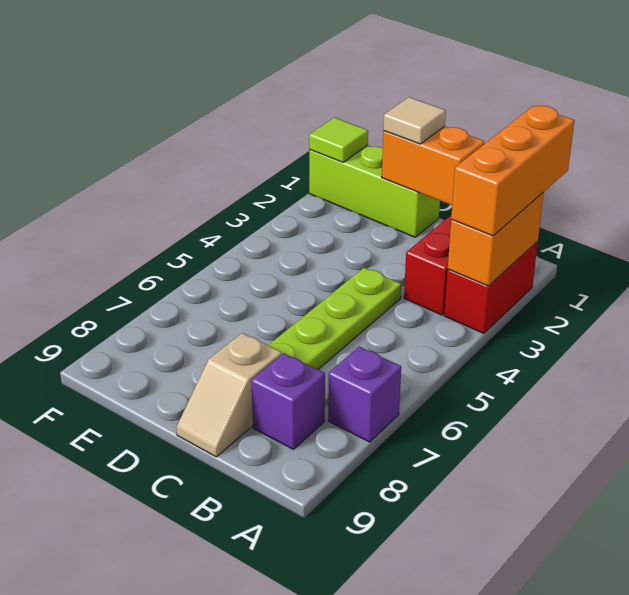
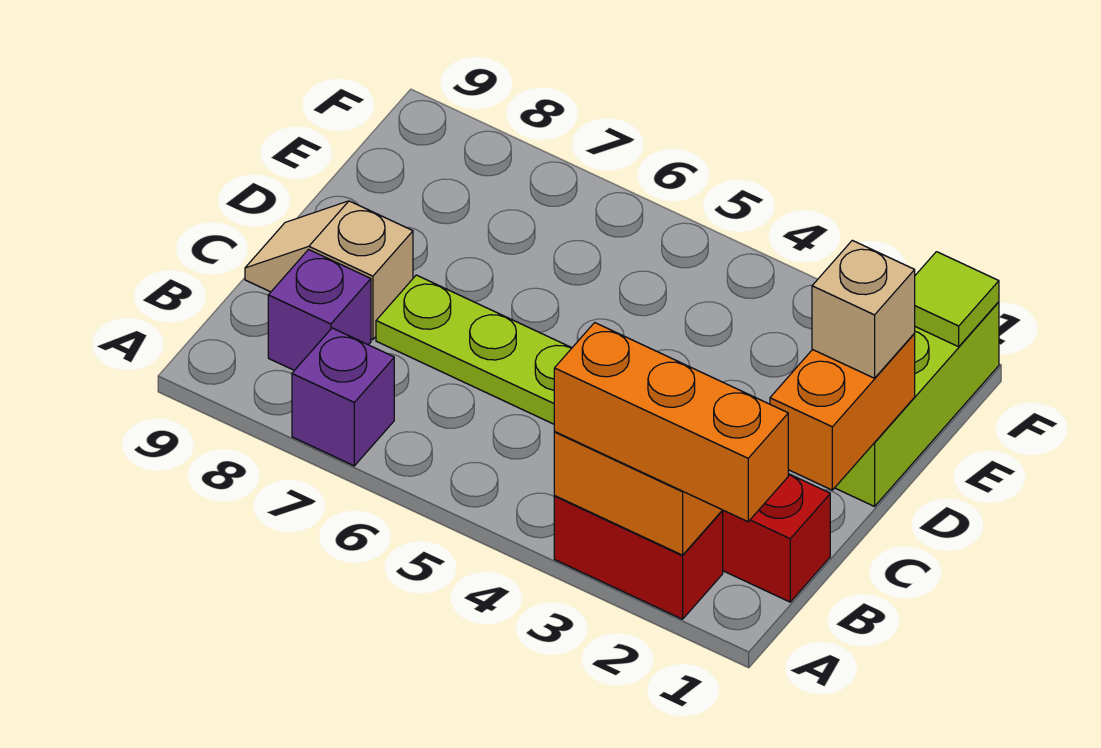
tan 1x1 tile [383,97,446,144] -> tan 1x1 brick [812,240,915,378]

